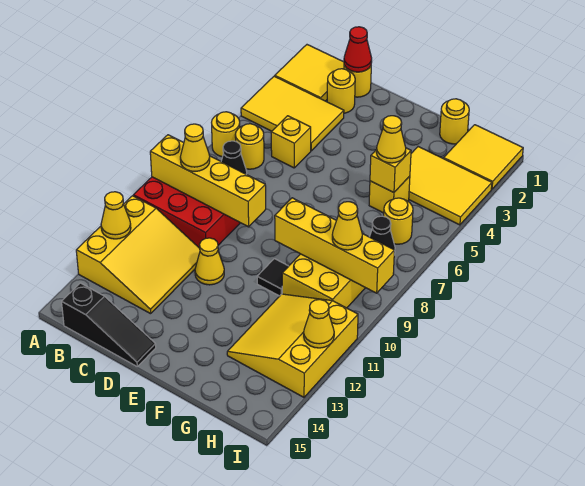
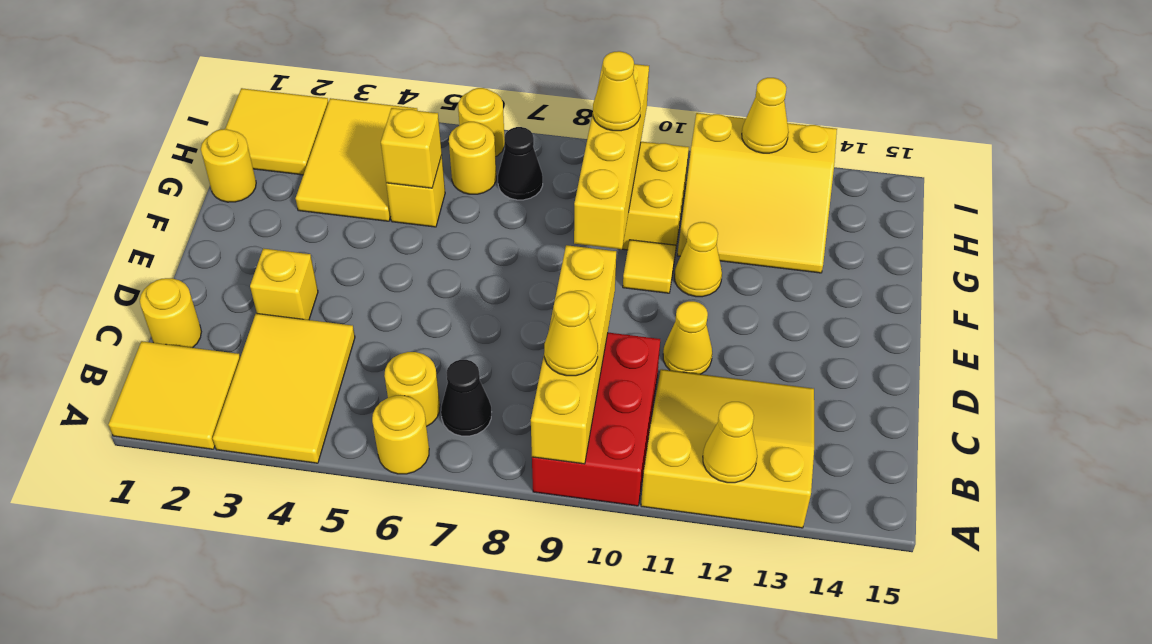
black 1x3 slope [62,283,156,366] -> none
red 1x1 cone [344,27,372,72] -> none
yellow 1x1 round brick [327,69,355,113] -> yellow 1x1 round brick moved to [458,88,505,157]
yellow 1x1 brick [271,116,311,168] -> yellow 1x1 brick moved to [250,248,318,320]
black 1x1 tile [257,259,288,296] -> yellow 1x1 tile [623,240,676,293]
yellow 1x1 cone [377,116,406,163] -> yellow 1x1 cone moved to [675,222,722,297]

